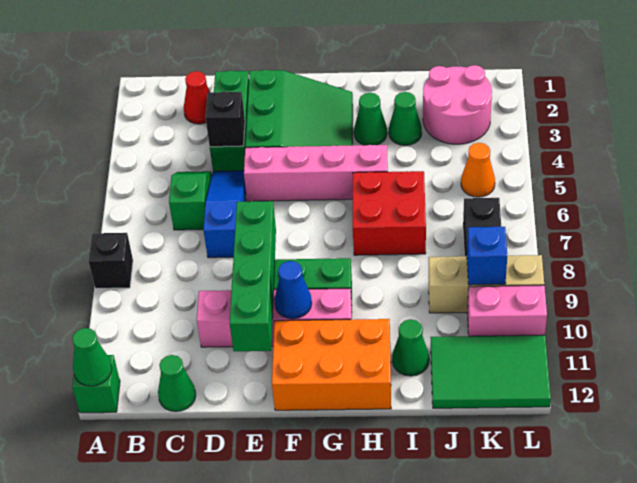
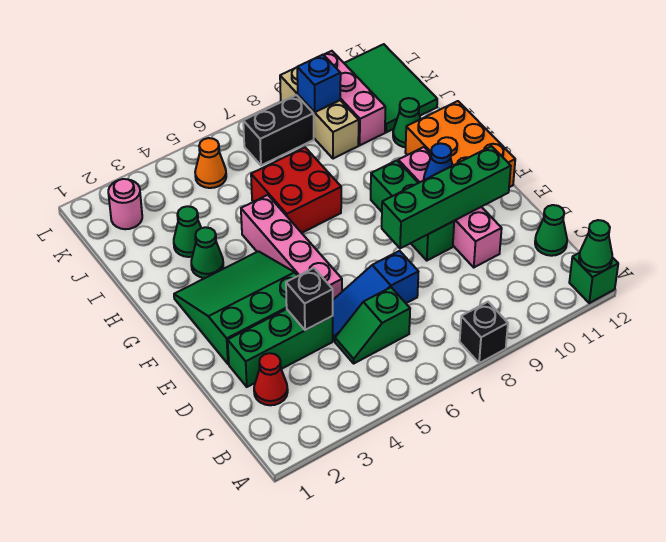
pink 2x2 round brick [423,65,492,144] -> pink 1x1 round brick [108,179,142,229]
pink 1x2 brick [468,285,547,336] -> pink 1x3 brick [324,51,385,145]

